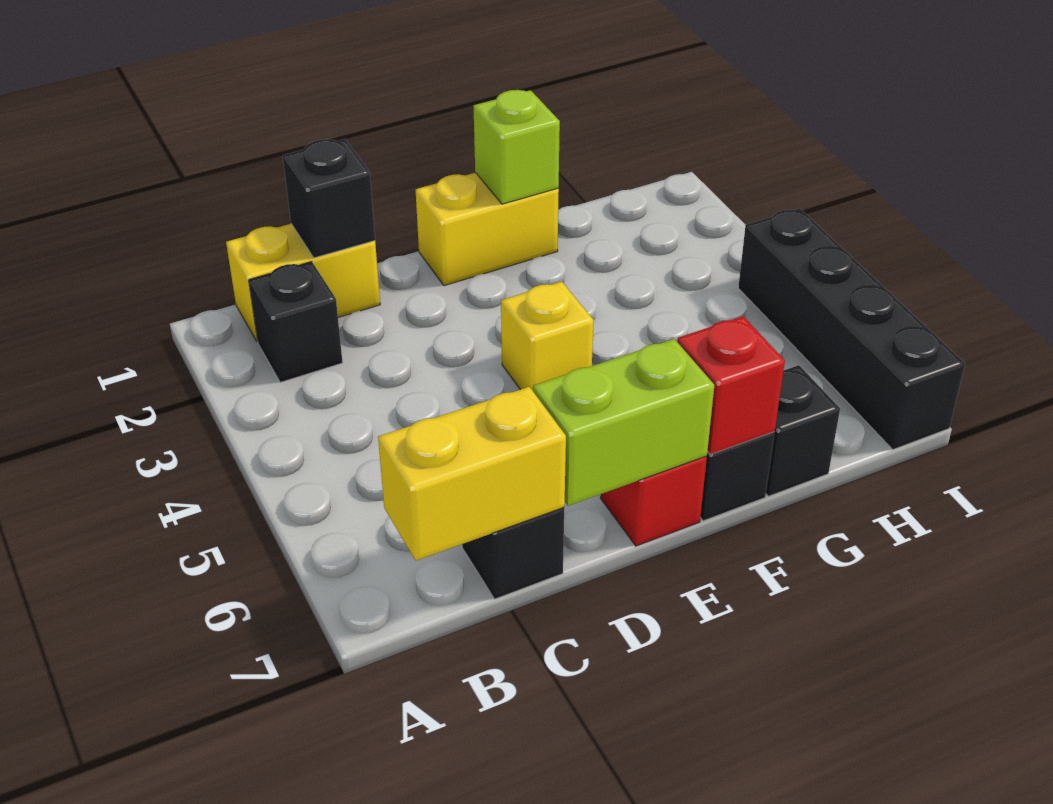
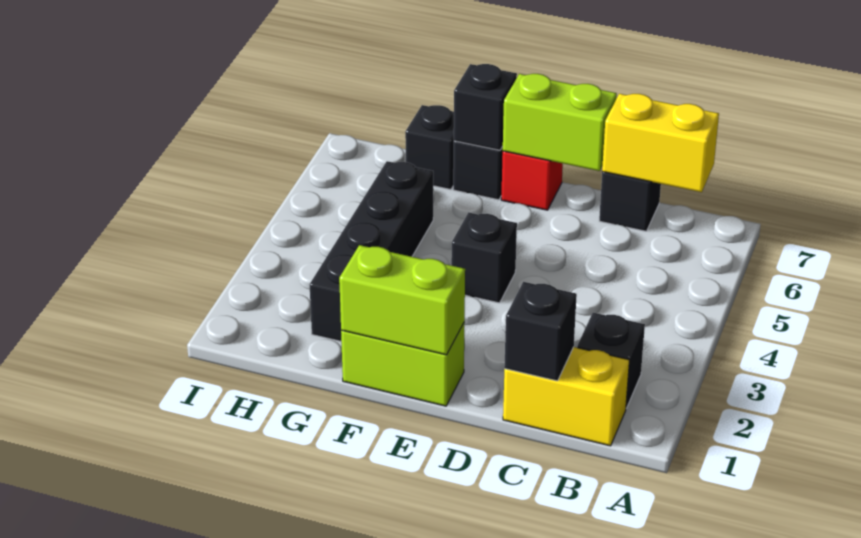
yellow 1x2 brick [416,173,559,286] -> lime 1x2 brick [341,322,465,406]
yellow 1x1 brick [501,281,594,391] -> black 1x1 brick [451,212,517,303]
lime 1x1 brick [474,90,560,204] -> lime 1x2 brick [339,245,465,355]
red 1x1 brick [677,316,785,455] -> black 1x1 brick [454,64,517,150]
black 1x4 brick [738,208,965,450] -> black 1x4 brick moved to [310,161,433,341]

